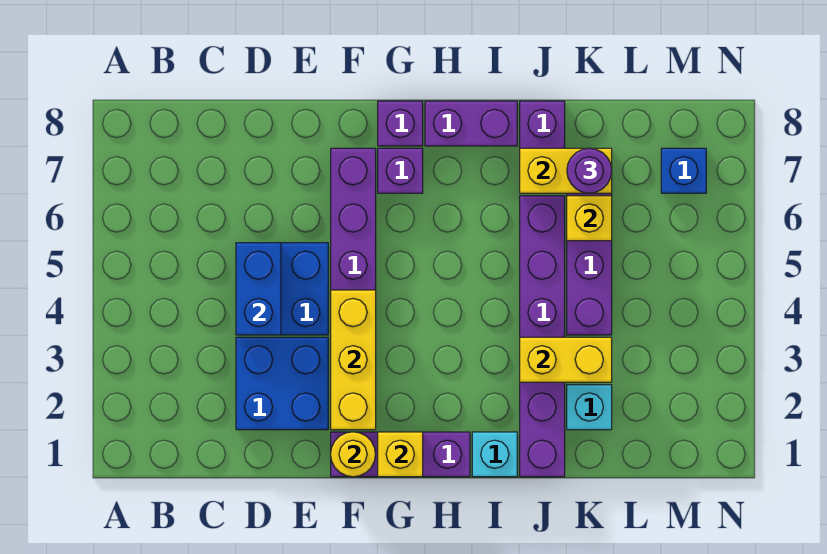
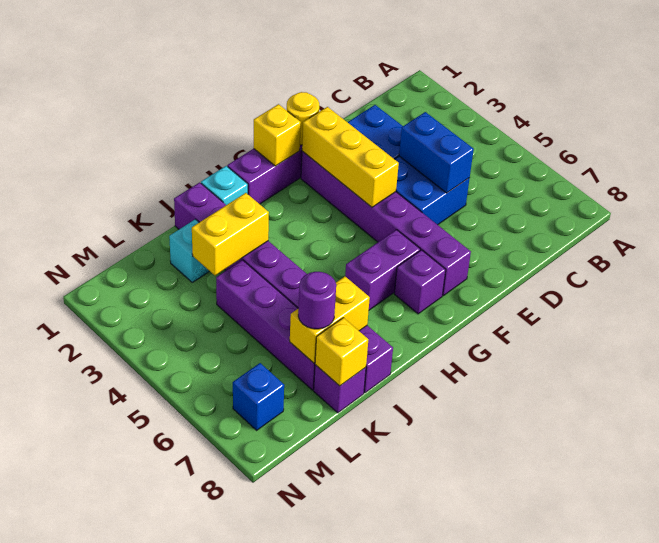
purple 1x1 brick [378,101,423,146] -> purple 1x1 brick moved to [314,365,366,413]
purple 1x2 brick [425,101,517,146] -> purple 1x2 brick moved to [345,230,420,310]
yellow 1x1 brick [567,196,612,241] -> yellow 1x1 brick moved to [315,318,368,386]

